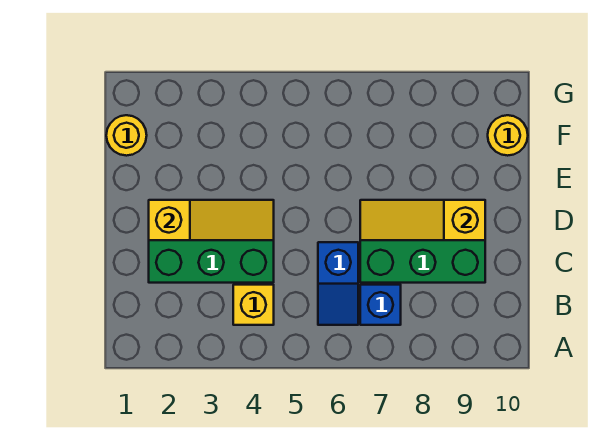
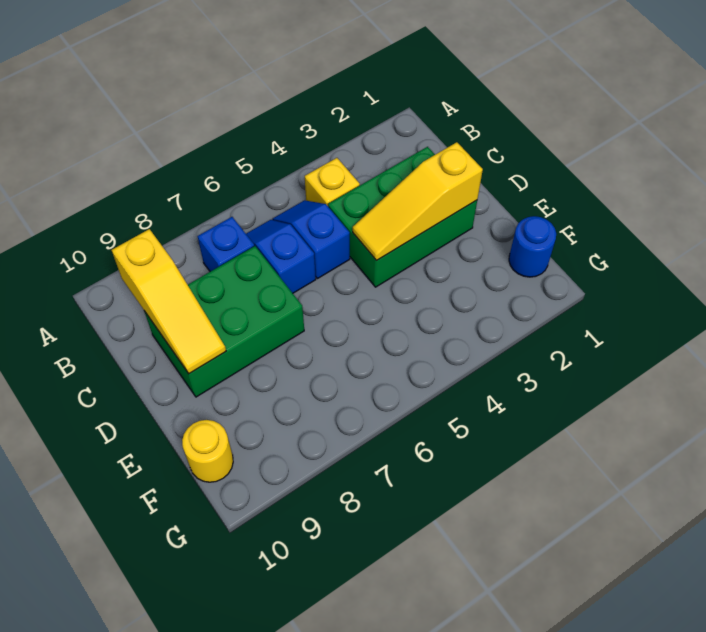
none -> blue 1x2 slope [272,200,350,279]
yellow 1x3 slope [360,200,485,240] -> yellow 1x3 slope turned to [112,229,226,374]
yellow 1x1 round brick [106,115,147,156] -> blue 1x1 round brick [509,216,556,277]

